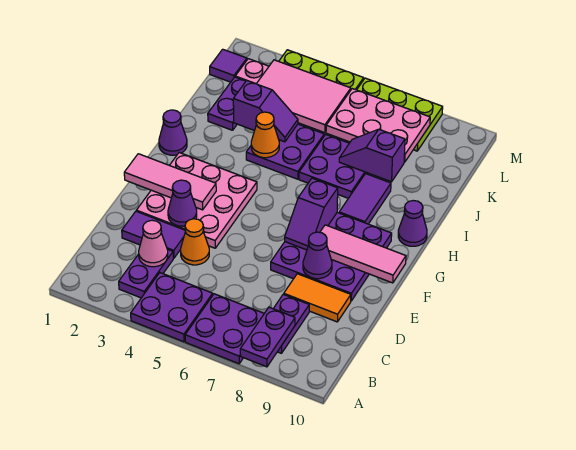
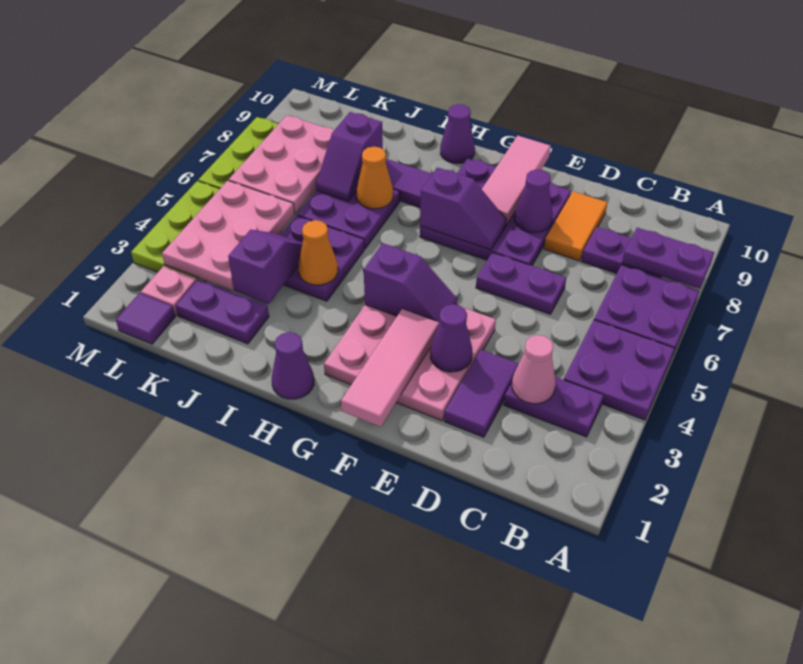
orange 1x1 cone [181,219,209,265] -> orange 1x1 cone moved to [357,147,393,209]
none -> purple 1x2 plate [476,252,566,314]
none -> purple 1x2 slope [364,243,457,322]
pink 2x3 tile [257,60,351,133] -> pink 2x3 plate [162,181,295,290]

